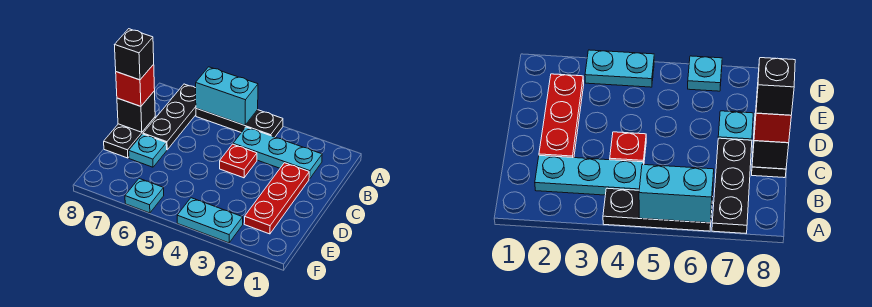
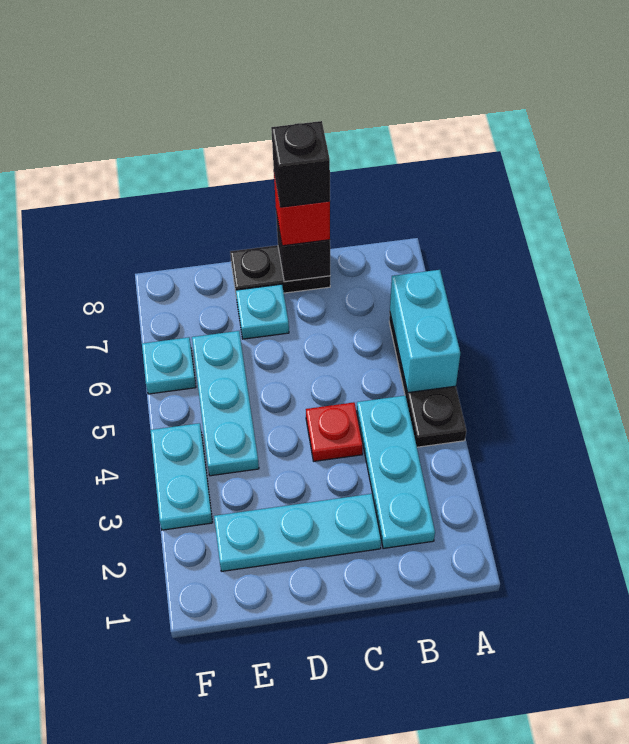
black 1x3 plate [143,84,196,150] -> none
red 1x3 plate [244,163,309,234] -> cyan 1x3 plate [214,494,381,571]
none -> cyan 1x3 plate [192,331,259,476]

